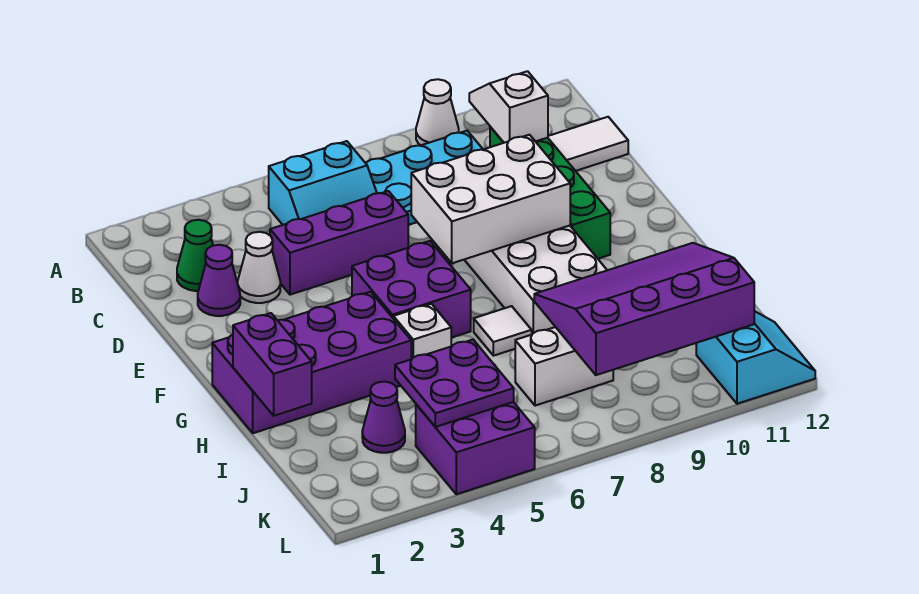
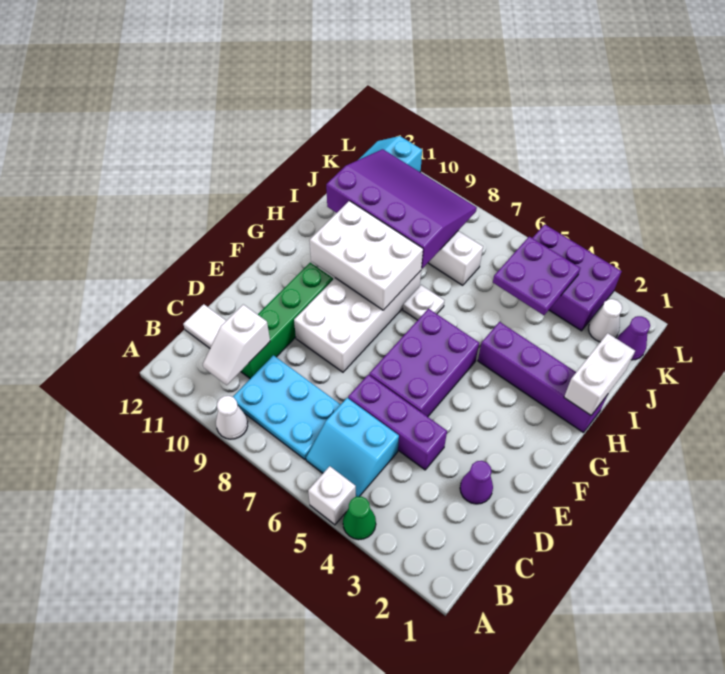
cyan 2x2 slope [269,141,377,225] -> cyan 2x2 slope turned to [306,398,399,497]
green 1x1 cone [177,220,213,291] -> green 1x1 cone moved to [343,496,376,540]
white 1x1 cone [238,232,280,303] -> white 1x1 cone moved to [589,299,622,342]
white 2x3 brick [411,135,570,263] -> white 2x3 brick moved to [310,201,423,310]
purple 2x2 brick [352,241,471,338] -> purple 2x3 brick [369,309,479,417]
purple 2x4 brick [212,292,411,433] -> purple 1x4 brick [478,322,607,433]
purple 1x2 brick [233,313,312,416] -> white 1x2 brick [564,333,635,415]
white 1x1 brick [393,304,451,359] -> white 1x1 brick moved to [308,466,356,525]
white 1x1 tile [474,306,532,356] -> white 1x1 plate [403,285,444,320]
purple 3x4 slope [534,243,754,375] -> purple 3x4 slope turned to [326,149,477,269]
purple 1x1 cone [362,382,405,453] -> purple 1x1 cone moved to [617,316,650,360]
purple 2x2 brick [416,402,535,494] -> purple 2x3 brick [533,224,622,331]

